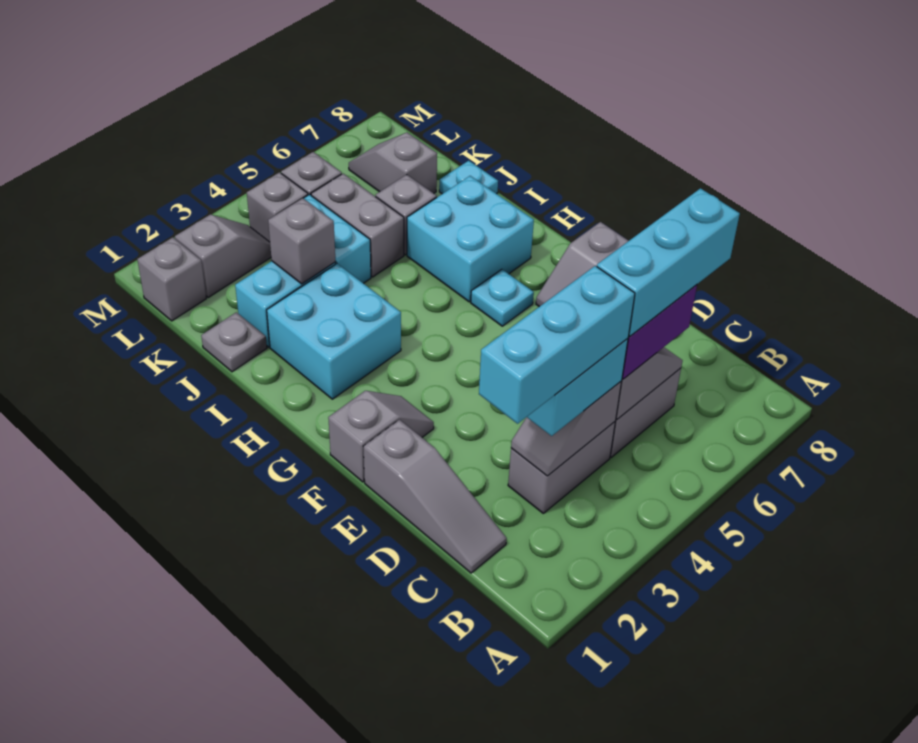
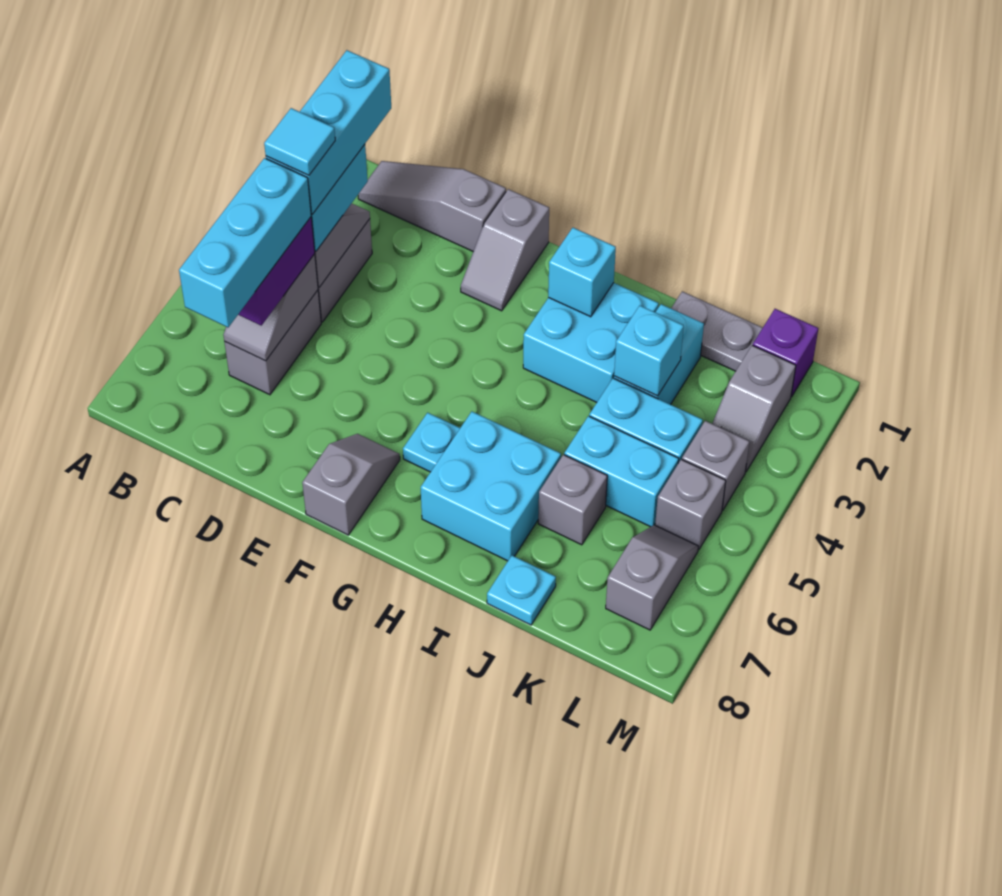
none -> cyan 1x1 tile [264,108,335,175]
none -> cyan 1x1 brick [548,228,616,317]
grey 1x1 plate [201,312,267,372] -> grey 1x2 plate [671,291,763,371]
grey 1x1 brick [268,198,335,284] -> cyan 1x1 brick [614,306,684,396]
grey 1x2 brick [311,174,404,277] -> cyan 1x2 brick [564,416,679,527]
grey 1x2 slope [349,132,437,193] -> grey 1x2 slope turned to [606,525,699,630]
grey 1x1 brick [137,237,206,321] -> purple 1x1 brick [753,309,818,397]

